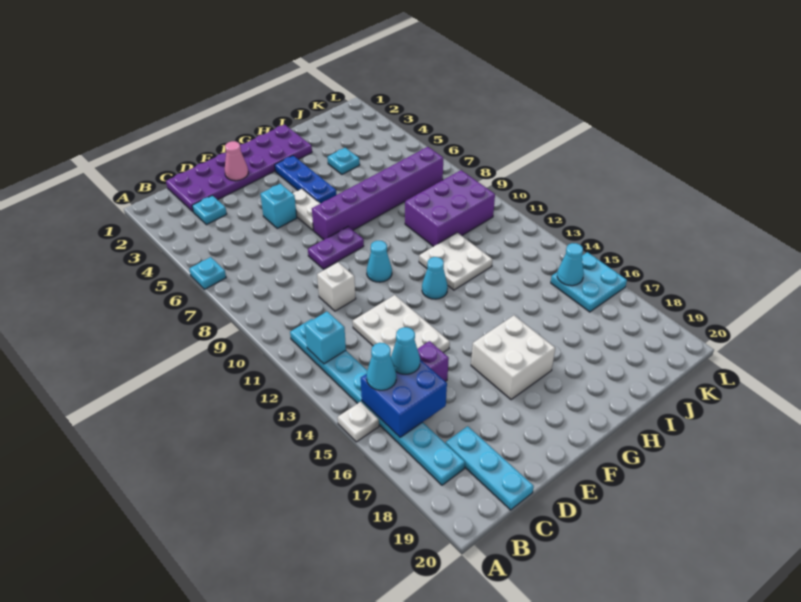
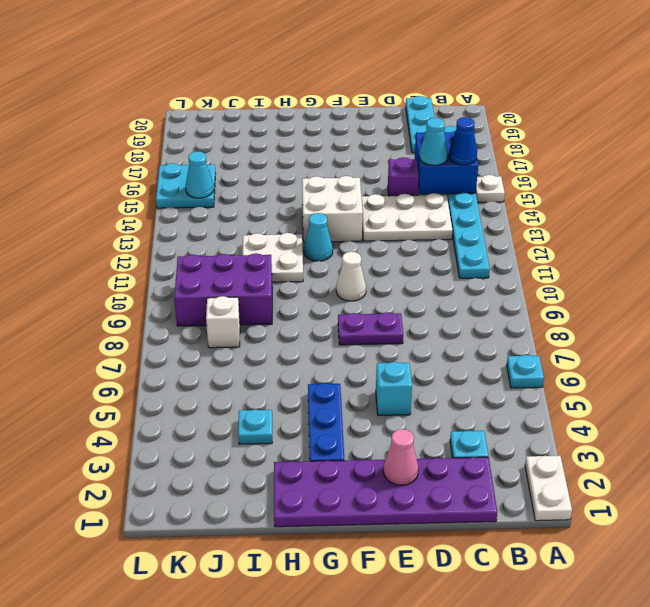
cyan 1x1 brick [305,312,346,364] -> none
cyan 1x1 cone [367,343,396,390] -> blue 1x1 cone [449,117,477,165]
white 1x1 brick [317,262,356,311] -> white 1x1 brick moved to [206,296,240,348]
white 2x3 plate [353,295,450,356] -> white 2x3 plate turned to [361,193,452,241]
white 1x2 plate [293,189,320,230] -> white 1x2 plate moved to [525,456,572,521]
purple 1x6 brick [312,147,443,240] -> none
cyan 1x1 cone [367,241,392,282] -> white 1x1 cone [336,252,366,301]
white 2x2 brick [471,316,555,400] -> white 2x2 brick moved to [302,176,363,242]

